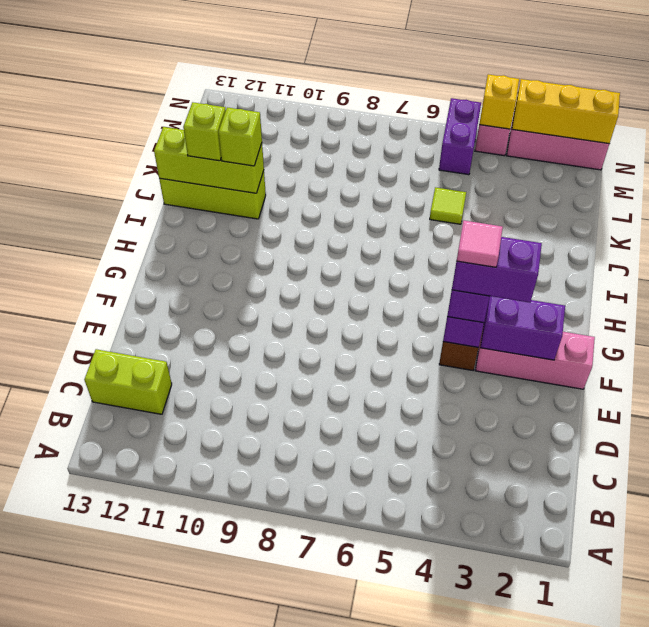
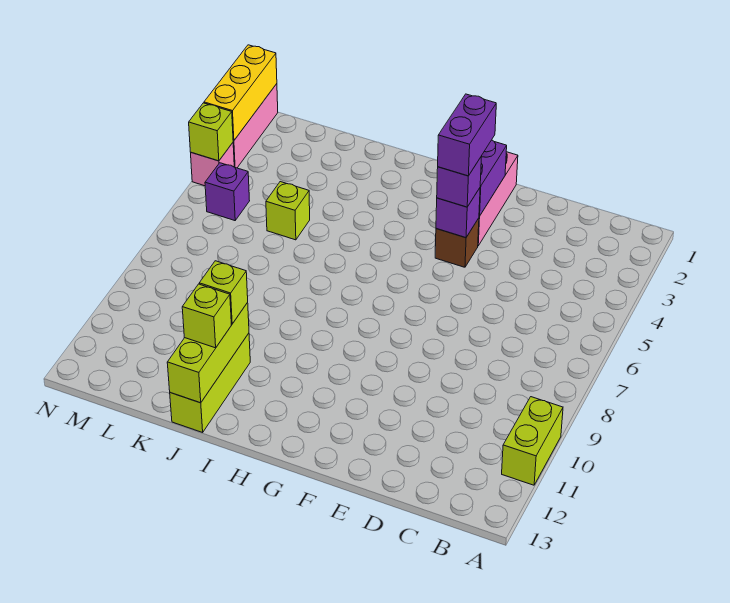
lime 1x2 brick [84,349,172,414] -> lime 1x2 brick moved to [502,397,563,485]
pink 1x1 tile [457,220,503,267] -> none
lime 1x1 tile [430,187,466,224] -> lime 1x1 brick [266,182,310,240]
purple 1x2 brick [439,98,481,175] -> purple 1x1 brick [205,163,250,221]
yellow 1x1 brick [479,74,519,129] -> lime 1x1 brick [189,103,233,161]

